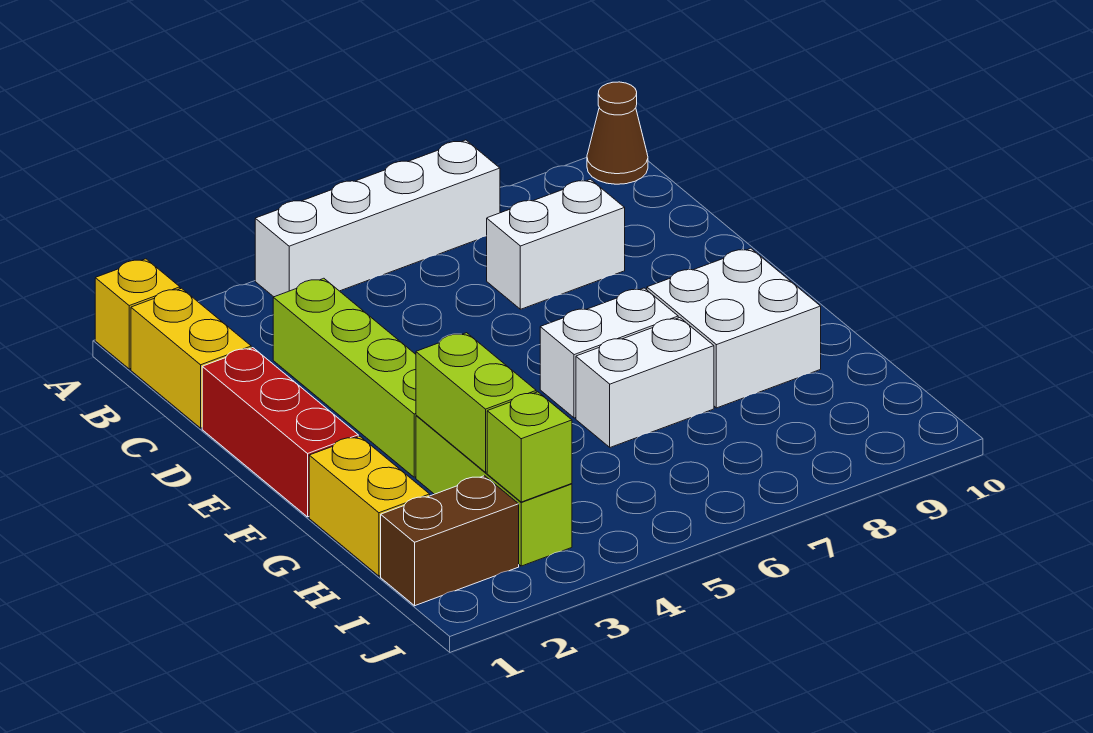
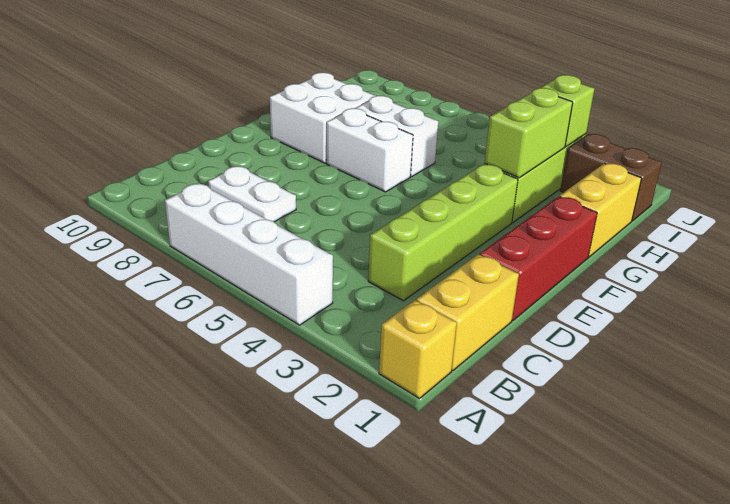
brown 1x1 cone [587,82,648,184] -> none
white 1x2 brick [487,179,625,309] -> white 1x2 plate [208,166,296,222]

